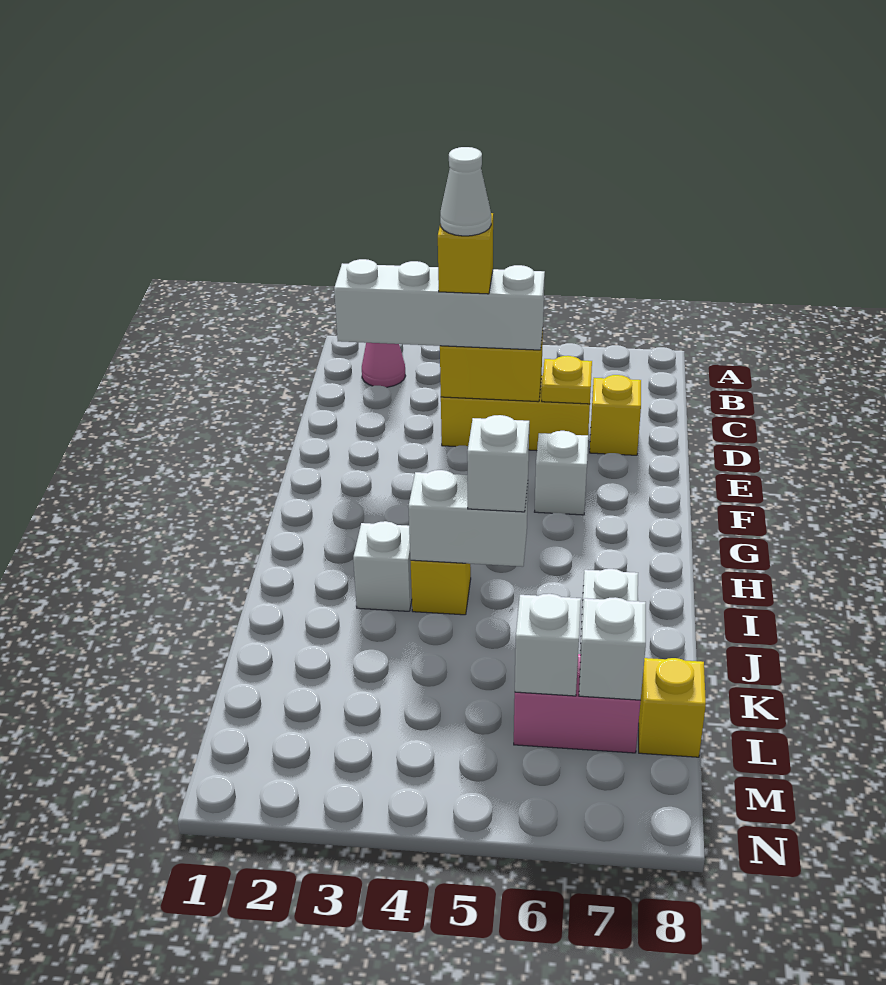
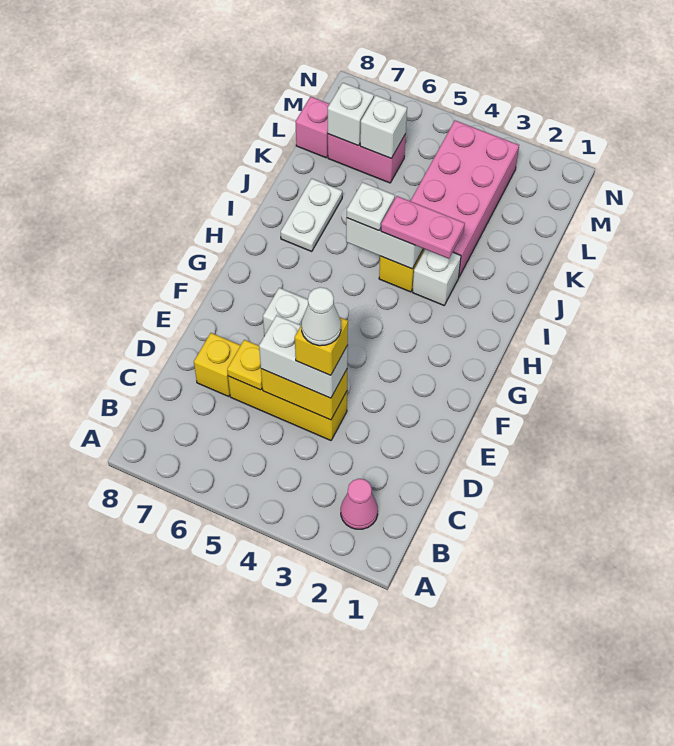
white 1x4 brick [334,259,545,350] -> white 1x2 brick [259,315,348,398]
none -> pink 1x2 plate [381,196,465,259]
white 1x1 brick [467,415,529,512] -> white 1x1 plate [347,182,395,231]
none -> pink 2x4 brick [410,121,519,276]
yellow 1x1 brick [639,658,706,757] -> pink 1x1 brick [296,97,329,158]

